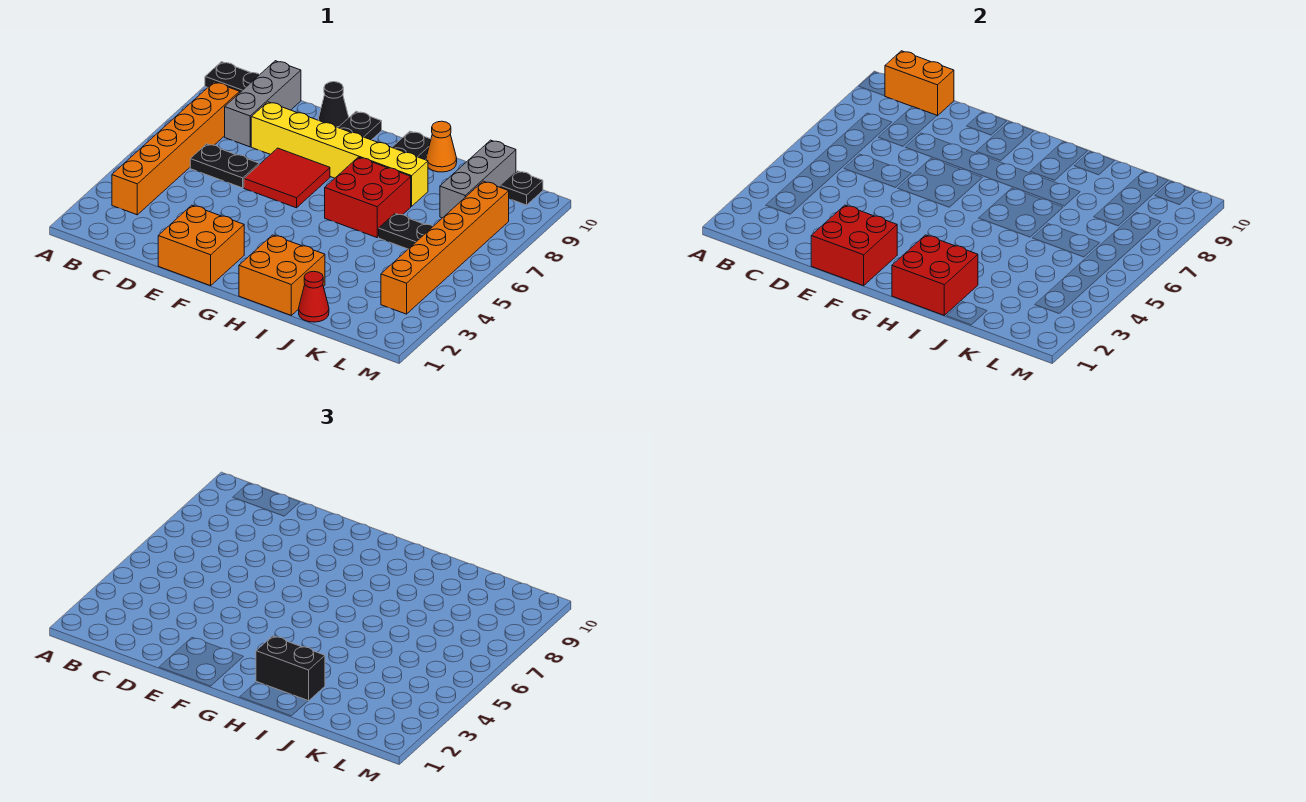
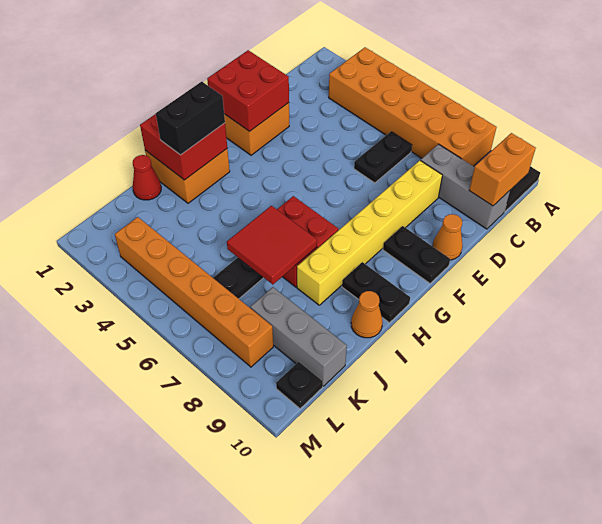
orange 1x6 brick [112,82,240,215] -> orange 2x6 brick [329,47,497,166]
red 2x2 tile [244,148,330,208] -> red 2x2 tile moved to [227,206,317,285]
black 1x1 cone [319,82,349,127] -> orange 1x1 cone [433,214,463,260]

